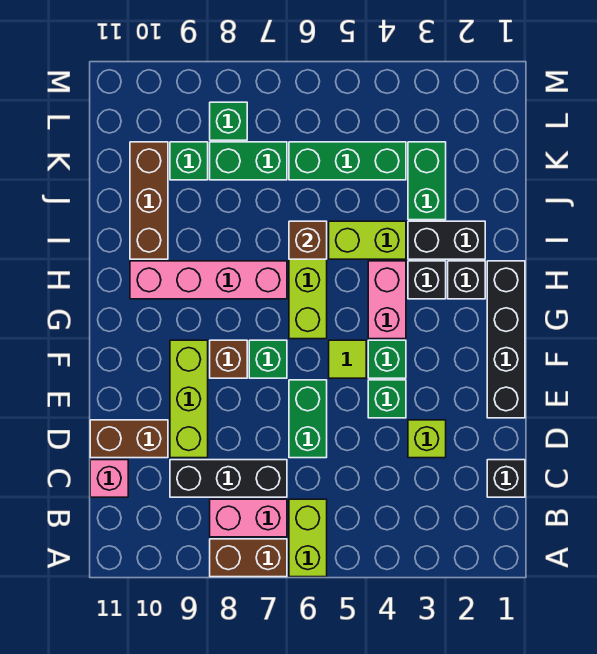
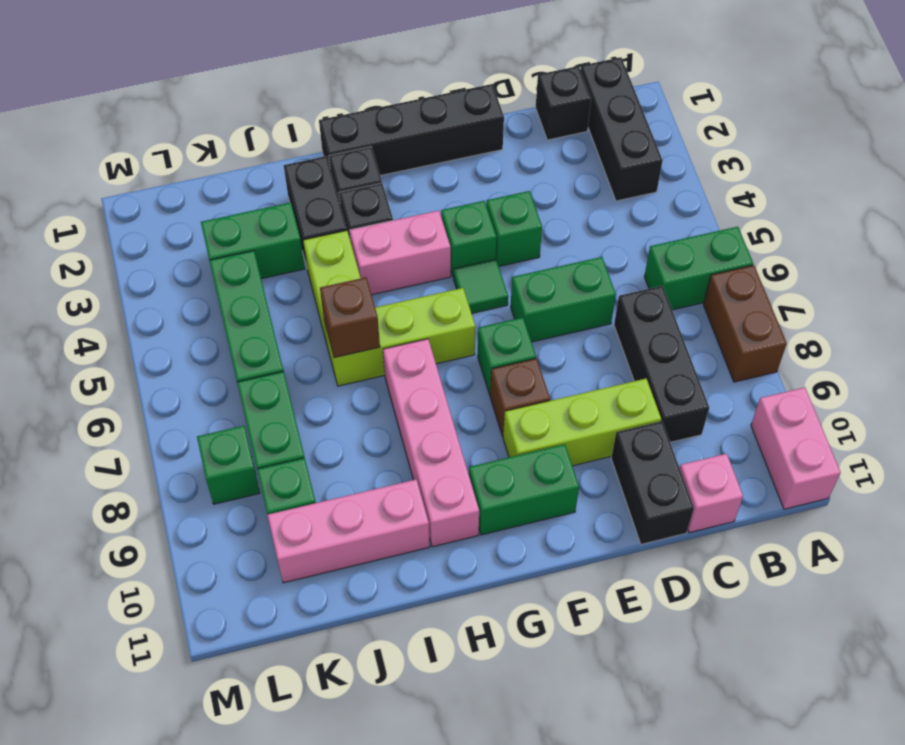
lime 1x2 brick [289,499,327,577] -> green 1x2 brick [644,227,753,310]
none -> black 1x3 brick [580,57,663,201]
pink 1x2 brick [210,499,287,537] -> pink 1x2 brick moved to [751,387,841,509]
lime 1x1 brick [408,420,446,458] -> none
brown 1x2 brick [90,420,168,458] -> black 1x2 brick [611,421,694,544]
lime 1x1 tile [329,340,366,378] -> green 1x1 tile [453,259,508,313]
none -> green 1x2 brick [469,444,579,535]
brown 1x3 brick [130,142,168,259] -> pink 1x3 brick [267,479,430,583]

